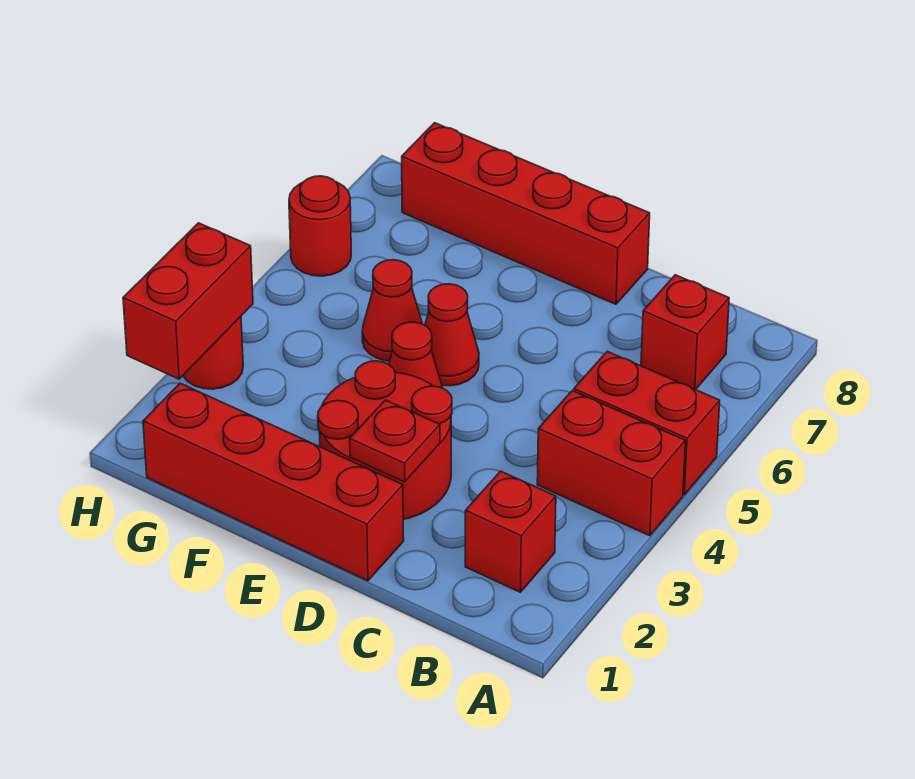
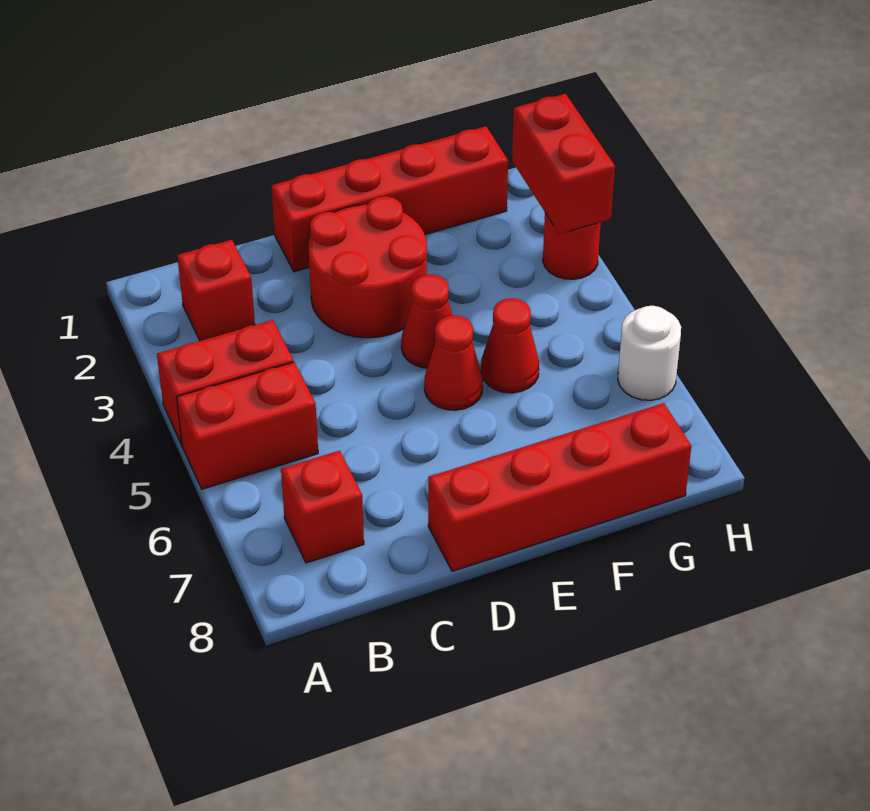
red 1x1 plate [350,400,440,482] -> none
red 1x1 round brick [289,176,351,276] -> white 1x1 round brick [618,306,681,400]

